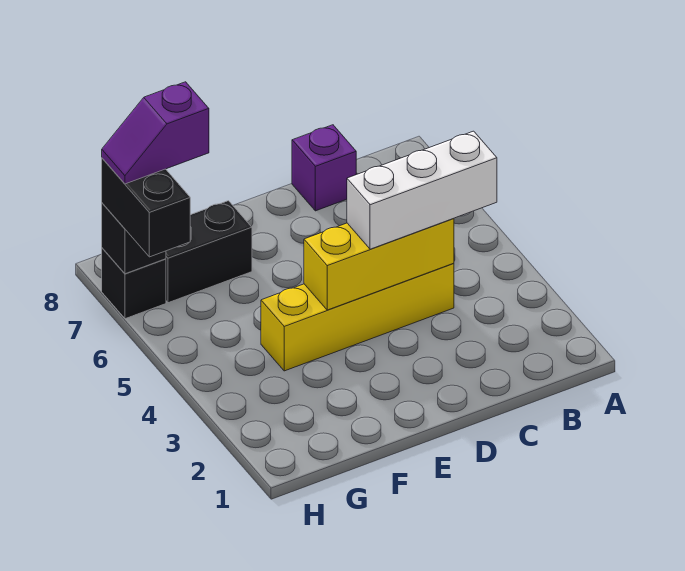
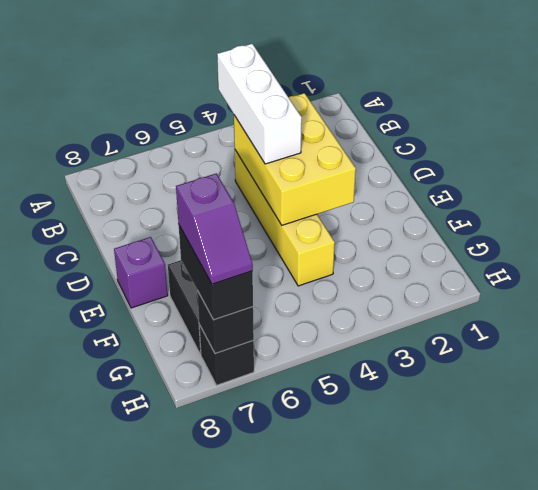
yellow 1x3 brick [304,218,454,310] -> yellow 2x3 brick [234,93,356,225]
purple 1x1 brick [292,125,356,211] -> purple 1x1 brick moved to [114,237,168,308]
black 1x2 brick [102,158,190,257] -> black 1x2 brick turned to [179,226,253,320]

